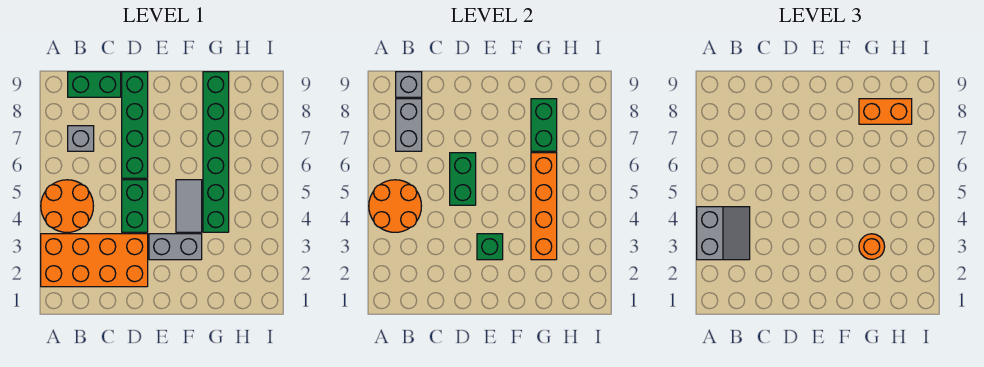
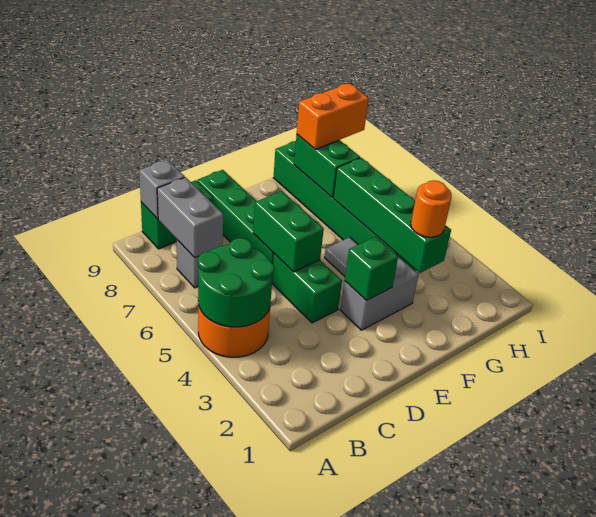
orange 2x4 brick [41,234,148,287] -> none
grey 2x2 slope [697,207,750,260] -> none
orange 2x2 round brick [369,180,421,232] -> green 2x2 round brick [198,238,274,327]
orange 1x4 brick [531,153,557,260] -> green 1x4 brick [333,158,451,273]

